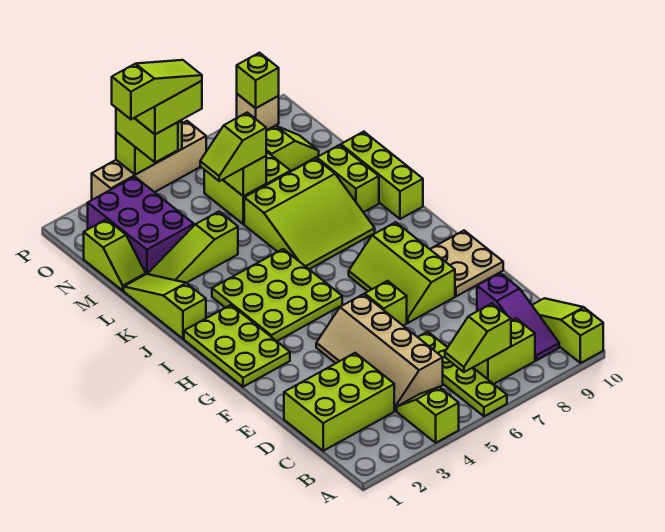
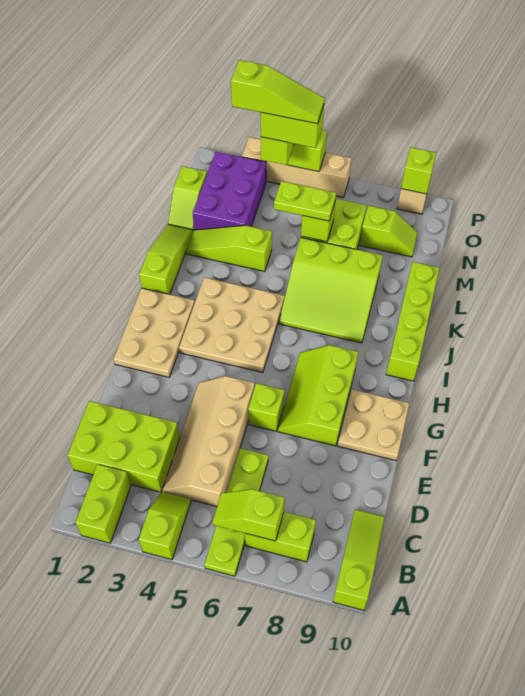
purple 1x3 slope [477,273,559,360] -> none
lime 2x3 plate [184,305,290,387] -> tan 2x3 plate [114,288,195,377]
lime 3x3 plate [212,249,342,341] -> tan 3x3 plate [179,277,285,373]
lime 1x3 brick [341,132,423,219] -> lime 1x4 brick [386,262,439,381]
lime 1x2 brick [317,145,379,212] -> lime 1x2 brick moved to [75,464,131,543]
lime 1x2 slope [200,113,266,181] -> lime 1x2 plate [274,181,336,221]

